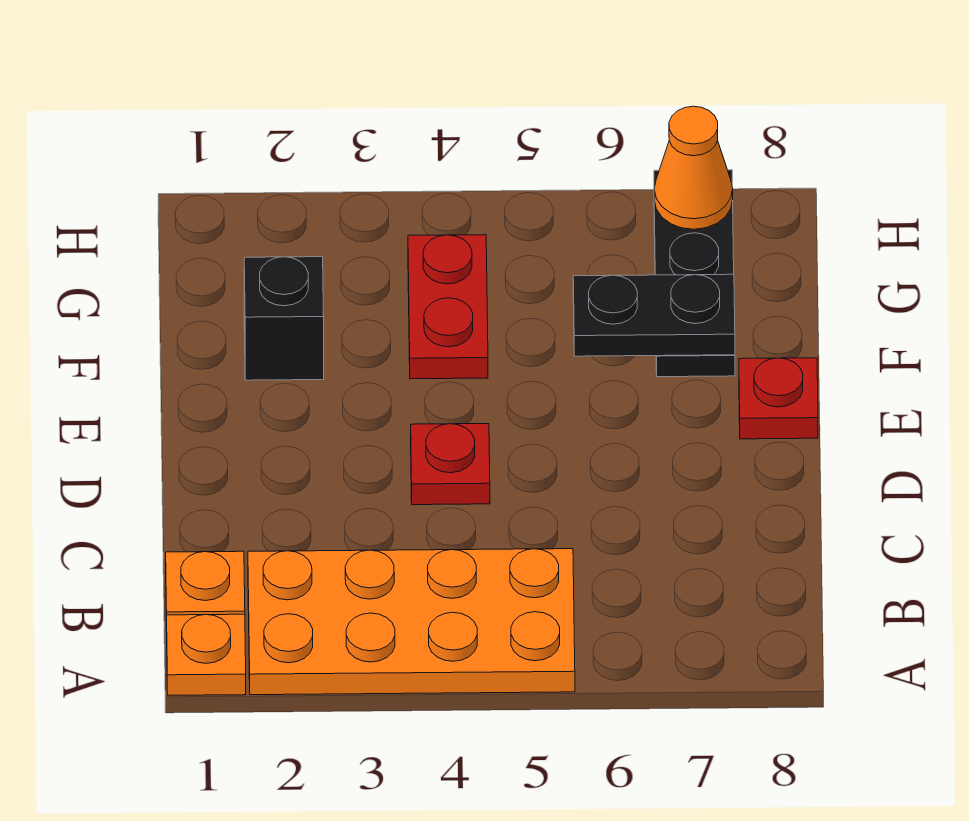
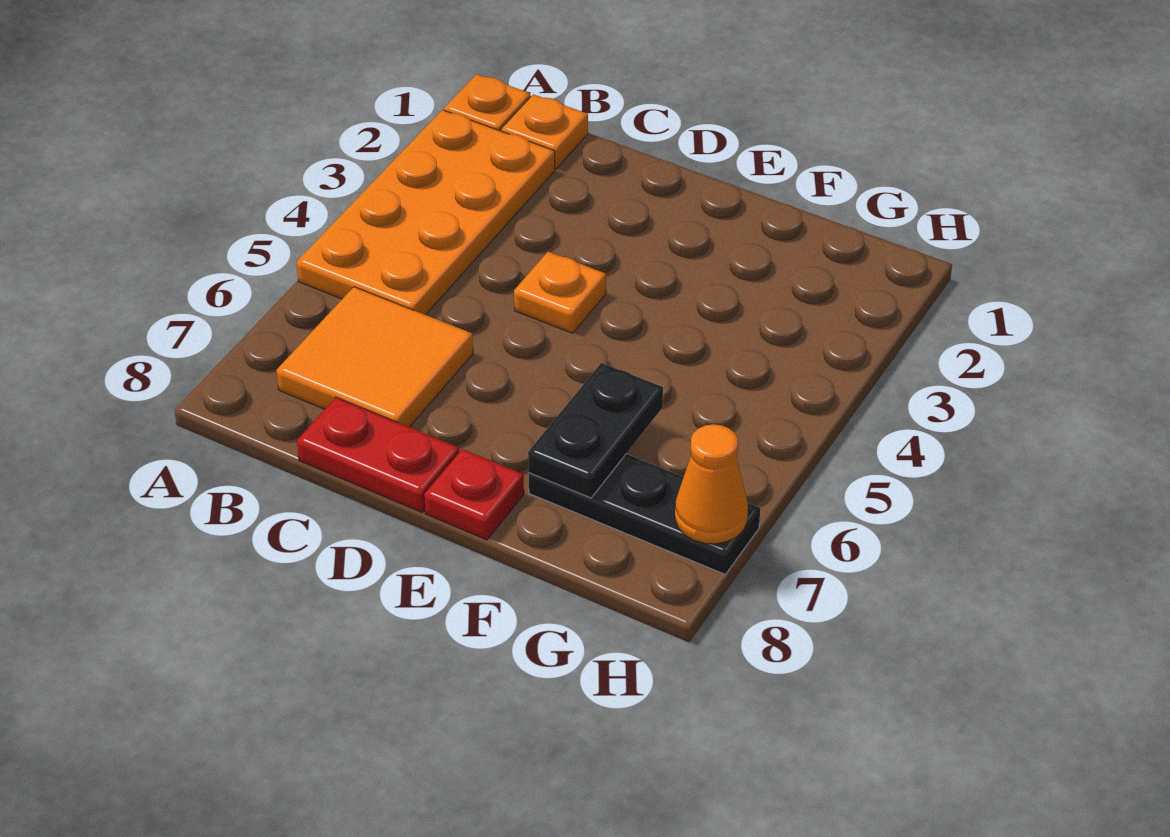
none -> orange 2x2 tile [277,287,473,427]
red 1x1 plate [411,424,490,505] -> orange 1x1 plate [514,252,606,333]
black 1x1 brick [244,257,324,380] -> none
red 1x2 plate [408,235,488,379] -> red 1x2 plate moved to [297,397,459,512]

